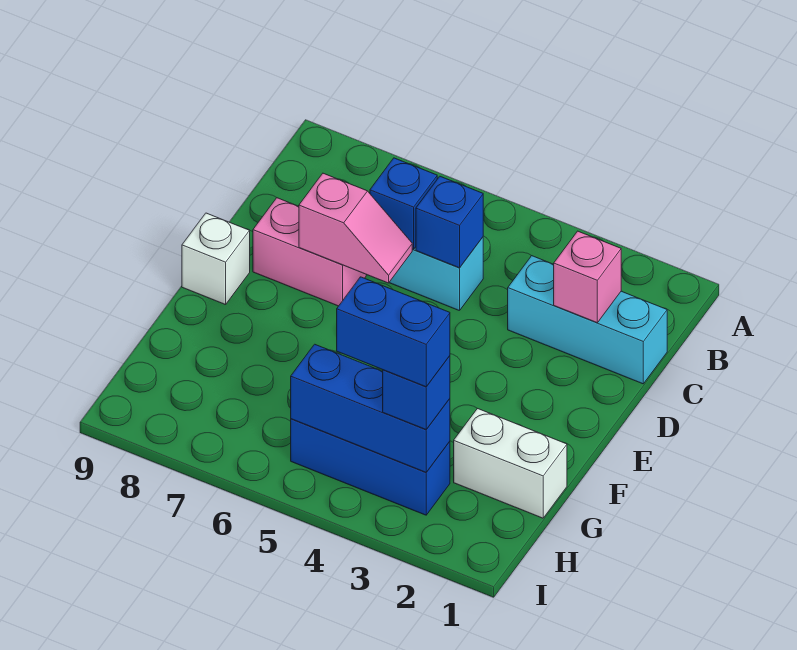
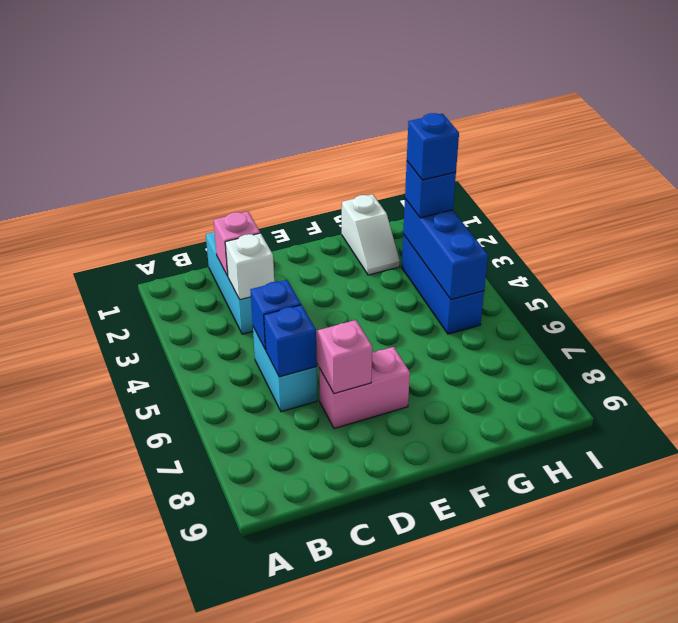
pink 1x2 brick [253,198,366,306] -> pink 1x2 brick turned to [319,347,410,429]
white 1x1 brick [182,213,250,305] -> white 1x1 brick moved to [225,233,274,300]
white 1x2 brick [454,408,567,518] -> white 1x2 slope [342,194,400,275]
blue 1x2 brick [337,277,450,387] -> blue 1x1 brick [407,113,459,180]

